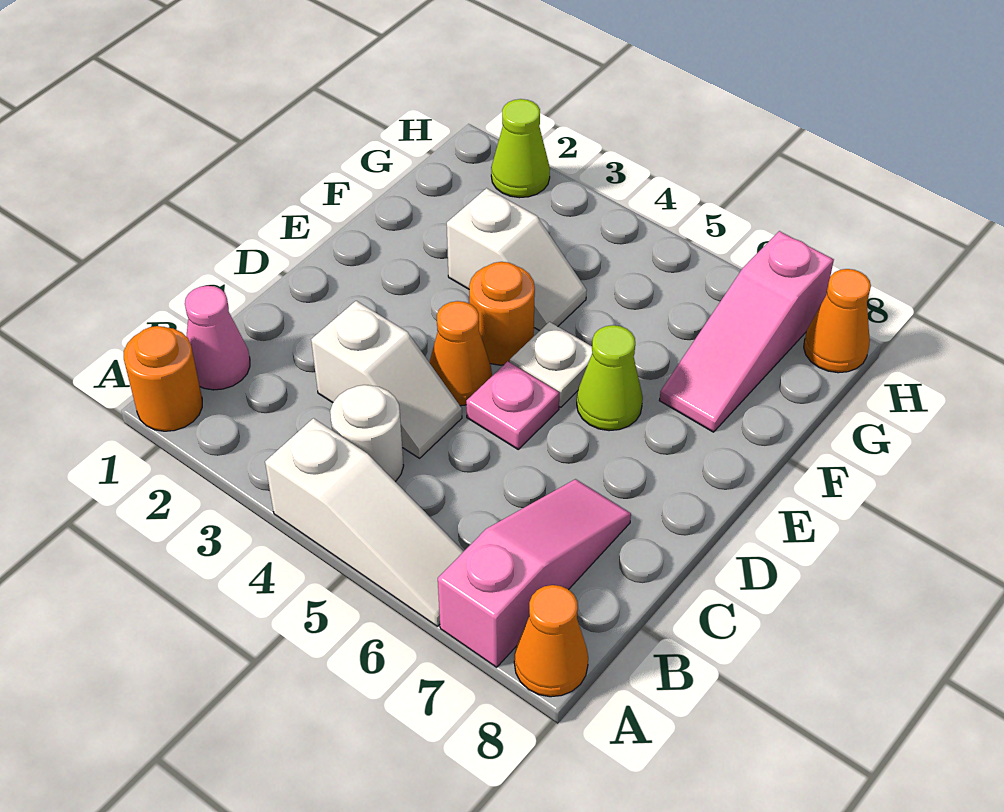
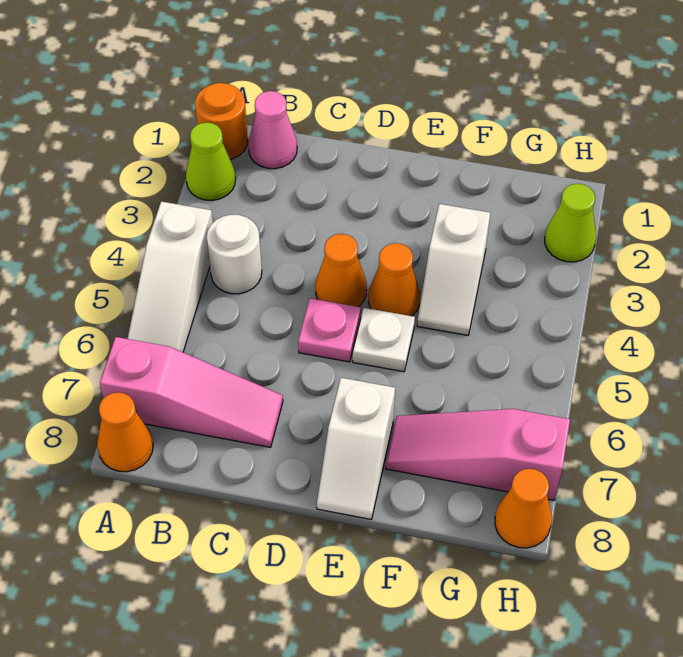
white 1x2 slope [311,301,462,458] -> white 1x2 slope moved to [317,378,395,519]
orange 1x1 round brick [469,262,535,365] -> orange 1x1 cone [368,243,420,316]
lime 1x1 cone [577,325,643,431] -> lime 1x1 cone moved to [186,122,236,200]

